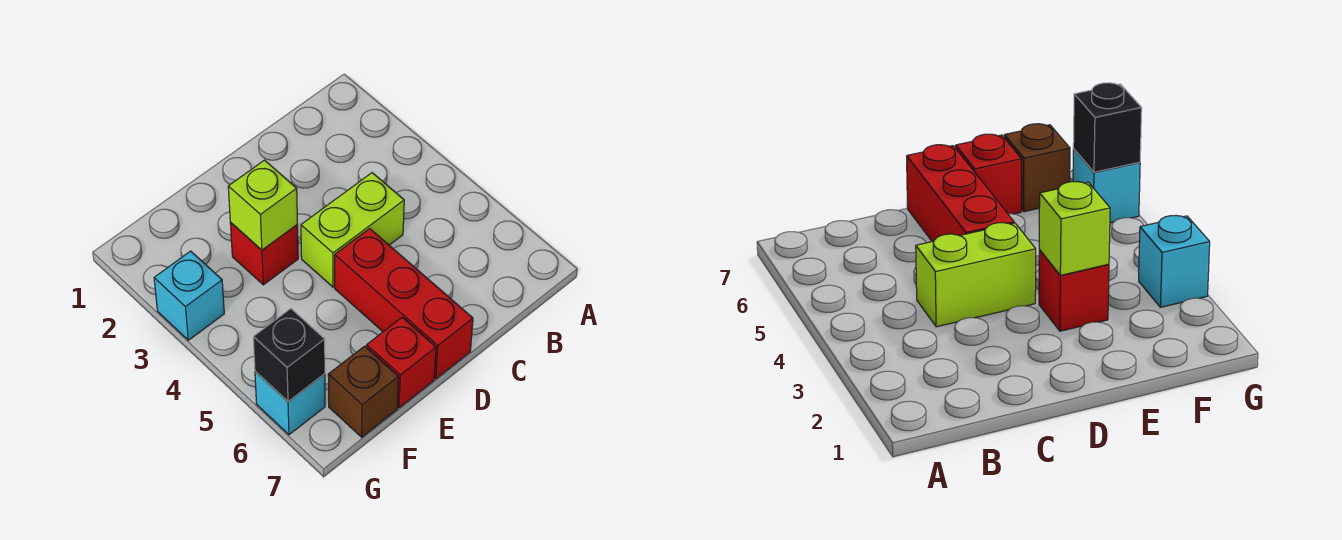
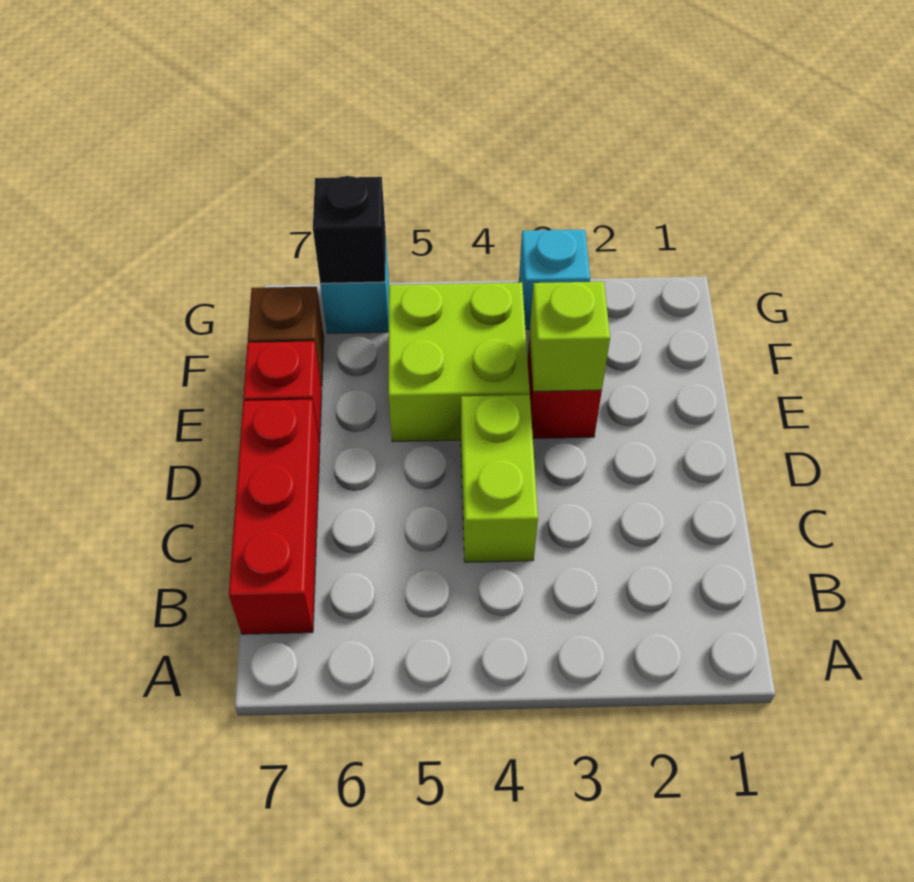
red 1x3 brick [335,229,473,379] -> red 1x3 brick turned to [229,400,320,634]
none -> lime 2x2 brick [388,282,530,442]

